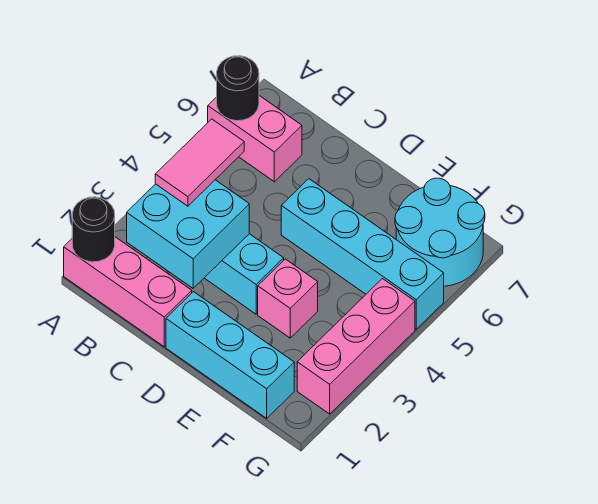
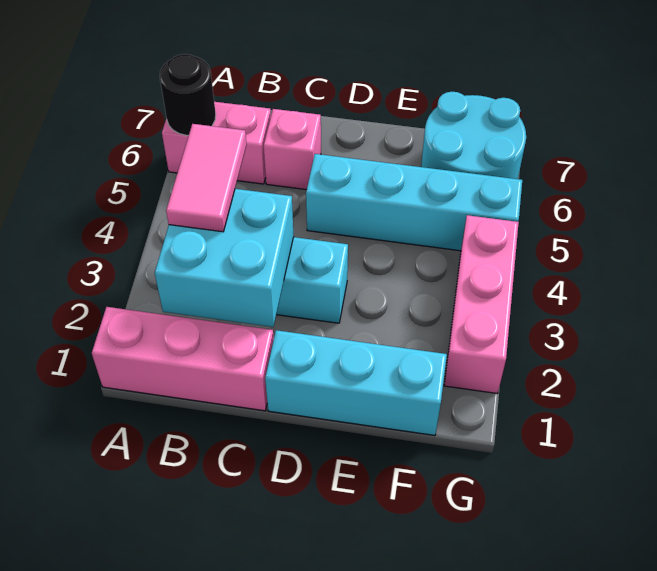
black 1x1 round brick [72,197,115,262] -> none
pink 1x1 brick [258,259,318,338] -> pink 1x1 brick moved to [264,109,321,190]

